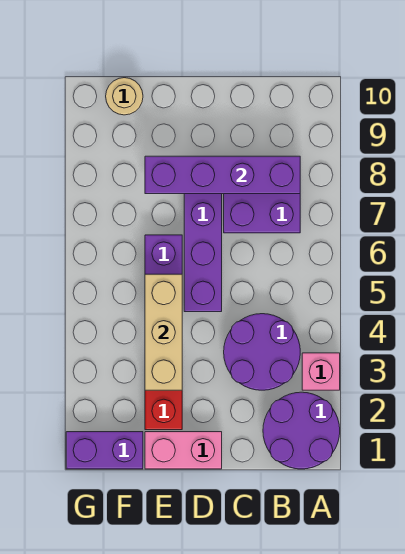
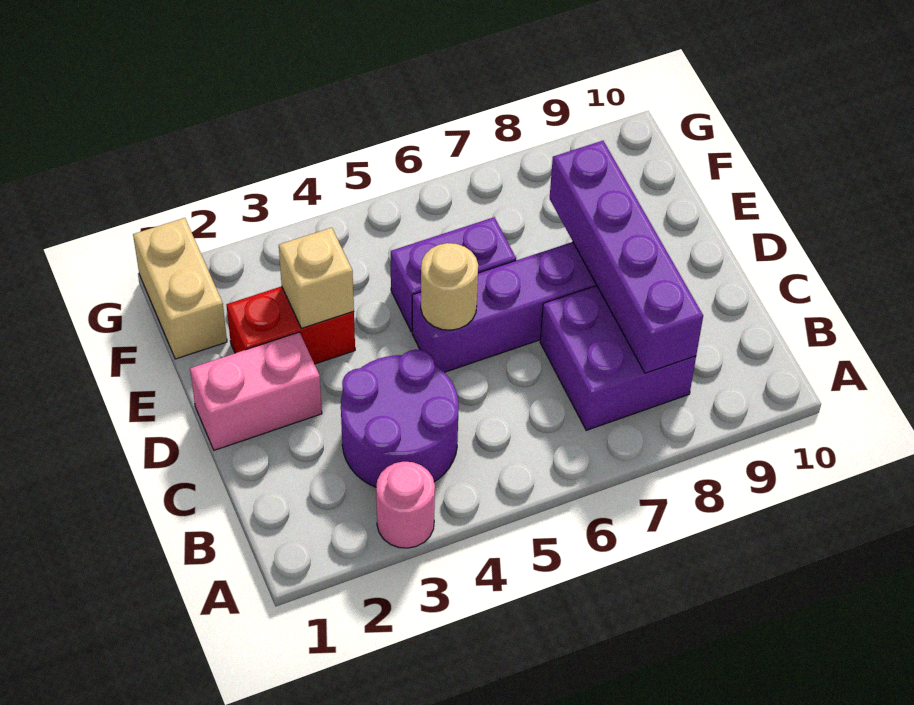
purple 2x2 round brick [263,392,340,469] -> none
pink 1x1 brick [302,353,340,390] -> pink 1x1 round brick [376,461,435,548]
pink 1x2 brick [145,432,222,469] -> pink 1x2 brick turned to [190,332,322,450]
tan 1x3 brick [145,274,182,390] -> tan 1x1 brick [279,228,354,328]
purple 1x2 brick [66,432,143,469] -> tan 1x2 brick [133,218,227,359]
tan 1x1 round brick [106,78,143,115] -> tan 1x1 round brick moved to [421,243,478,330]

